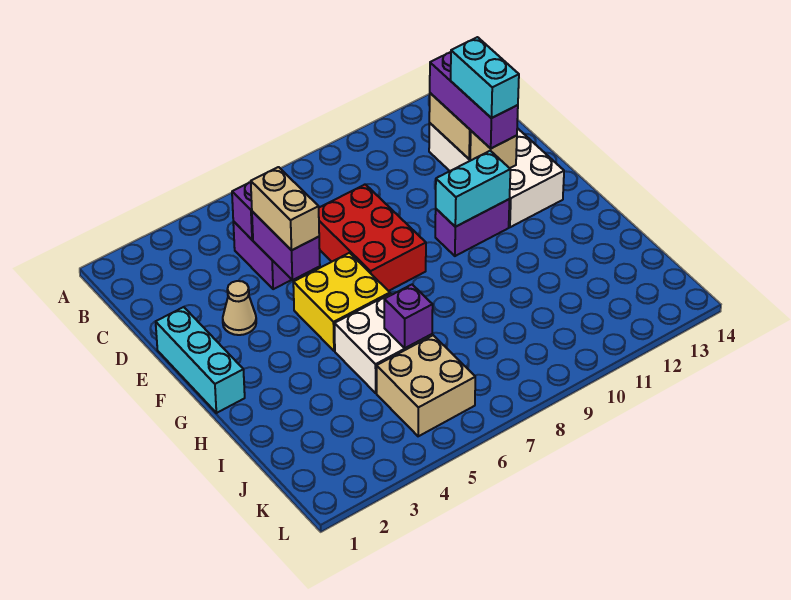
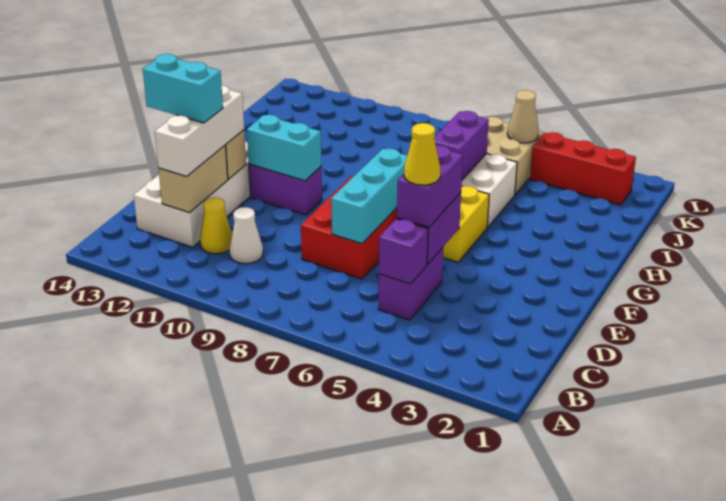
none -> white 1x1 cone [229,207,263,264]
none -> yellow 1x1 cone [200,198,232,254]
purple 1x3 brick [430,52,518,148] -> white 1x3 brick [155,85,244,176]
tan 1x2 brick [251,167,319,250] -> purple 1x2 brick [397,146,463,227]
none -> yellow 1x1 cone [404,123,441,185]
cyan 1x2 brick [451,37,519,118] -> cyan 1x2 brick turned to [143,54,223,123]
cyan 1x3 brick [156,307,245,413] -> cyan 1x3 brick moved to [331,149,407,244]
tan 1x1 cone [223,281,256,335] -> tan 1x1 cone moved to [507,90,539,143]
purple 1x1 brick [384,285,433,348] -> purple 1x2 brick [434,111,489,180]
none -> red 1x3 brick [530,132,636,205]

